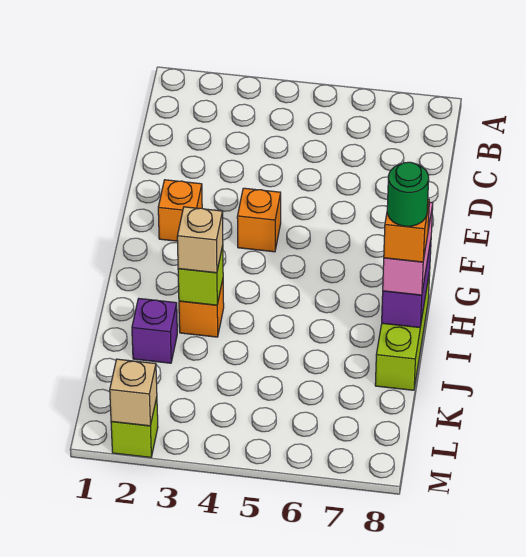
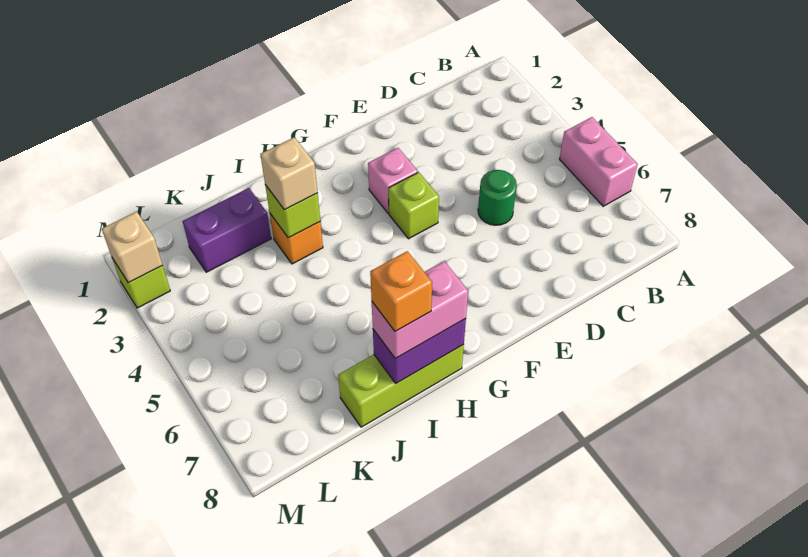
none -> pink 1x2 brick [560,117,638,206]
orange 1x1 brick [158,180,202,241] -> none
none -> pink 1x1 brick [368,148,418,213]
orange 1x1 brick [237,188,281,252] -> lime 1x1 brick [389,172,439,239]
green 1x1 round brick [387,162,429,226] -> green 1x1 round brick moved to [478,170,517,225]
purple 1x1 brick [132,299,177,363] -> purple 1x2 brick [183,188,271,272]

